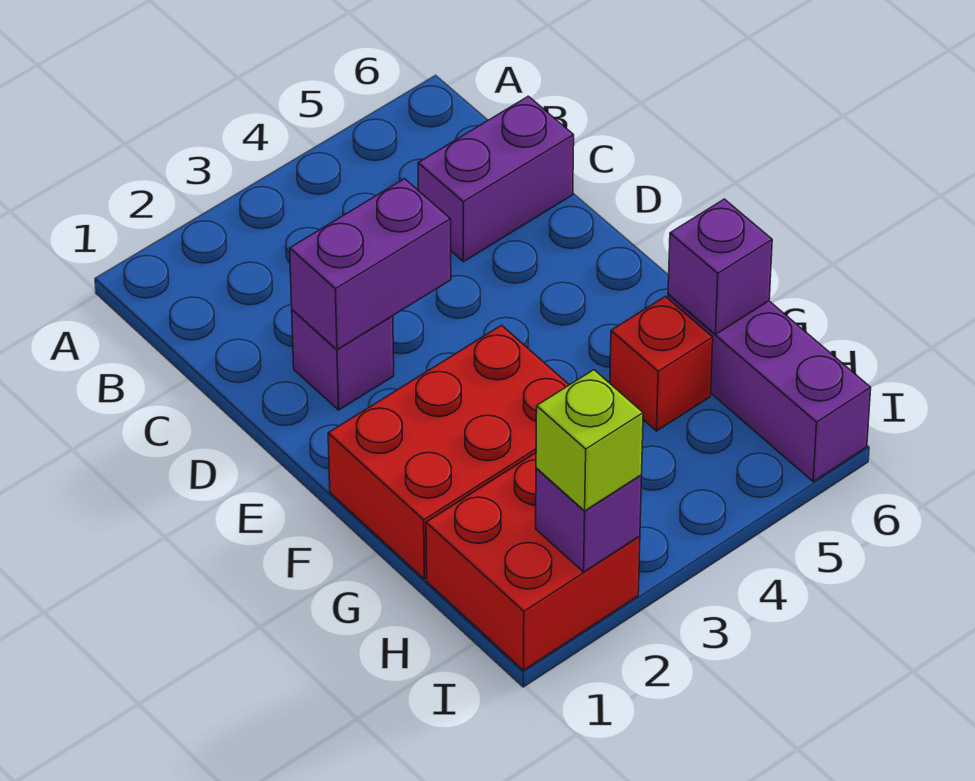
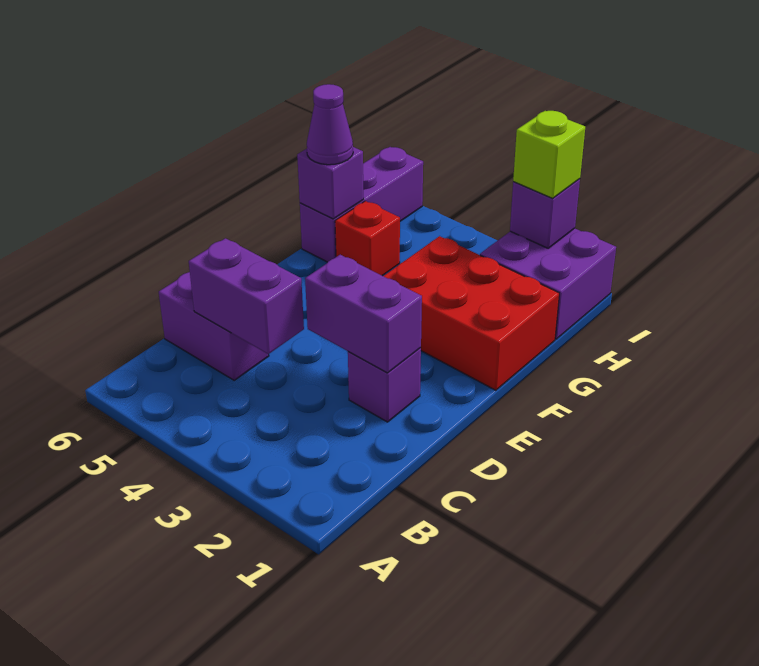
none -> purple 1x2 brick [189,238,304,354]
none -> purple 1x1 cone [307,84,353,165]
red 2x2 brick [426,453,640,670] -> purple 2x2 brick [480,228,616,339]

